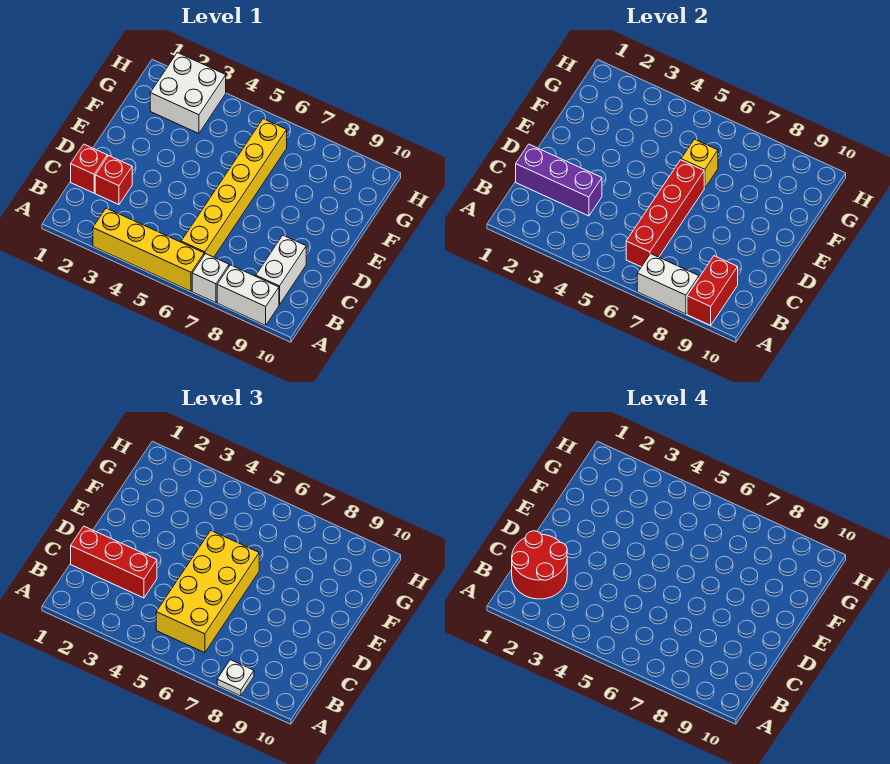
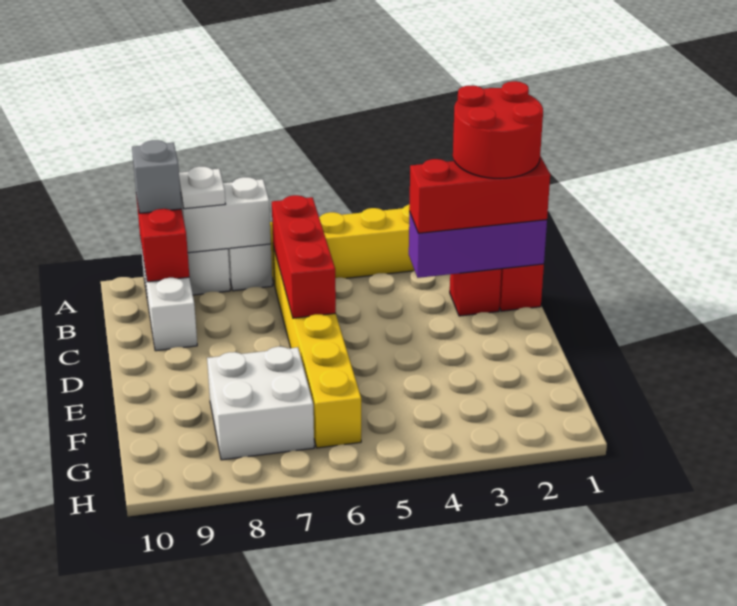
none -> grey 1x1 brick [132,140,182,213]
yellow 2x4 brick [156,531,259,653] -> none
red 1x4 brick [626,160,704,267] -> red 1x3 brick [272,195,336,318]
yellow 1x1 brick [681,139,718,188] -> none
white 2x2 brick [150,53,226,134] -> white 2x2 brick moved to [207,347,314,460]

